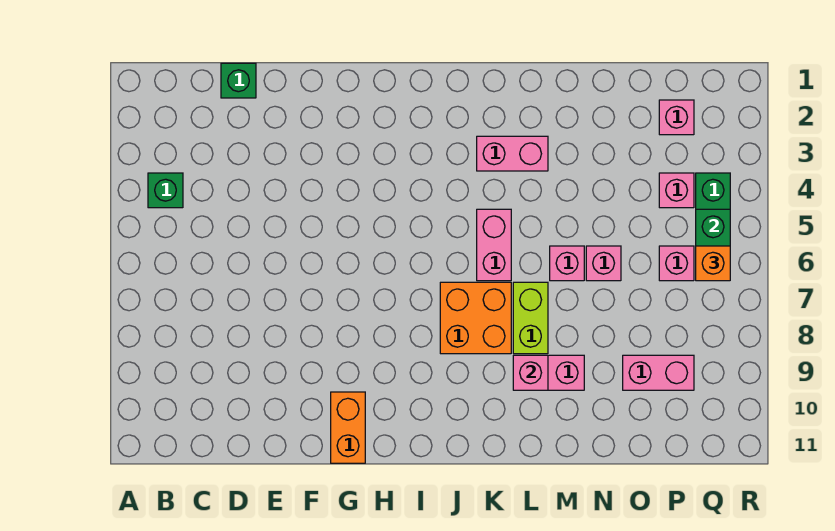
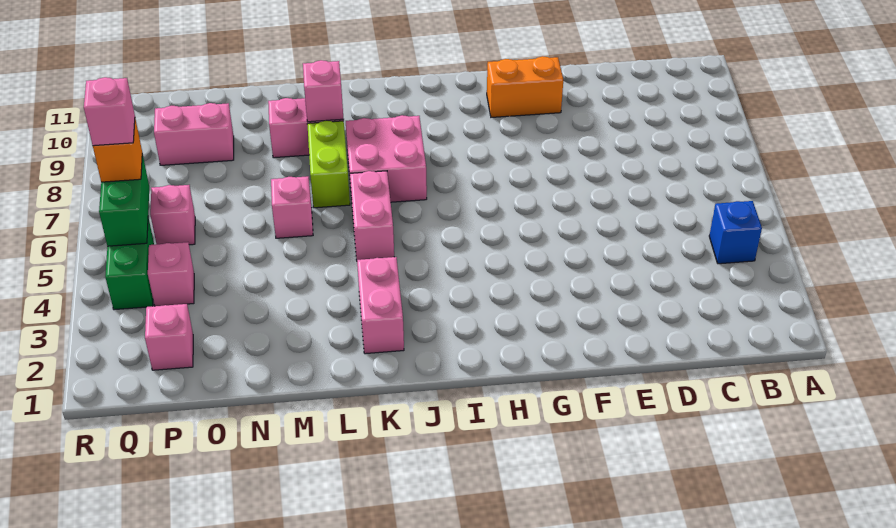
green 1x1 brick [148,173,183,208] -> blue 1x1 brick [709,201,762,264]
green 1x1 brick [221,63,256,98] -> none
orange 1x2 brick [331,392,365,463] -> orange 1x2 brick turned to [487,56,563,117]
orange 2x2 brick [440,282,511,354] -> pink 2x2 brick [346,115,427,202]
pink 1x2 brick [477,136,548,171] -> pink 1x2 brick turned to [357,257,404,354]
pink 1x1 brick [586,246,621,281] -> pink 1x1 brick moved to [84,77,135,146]

